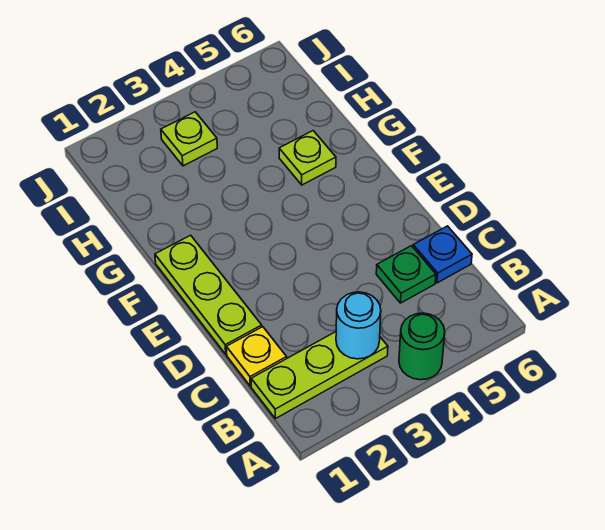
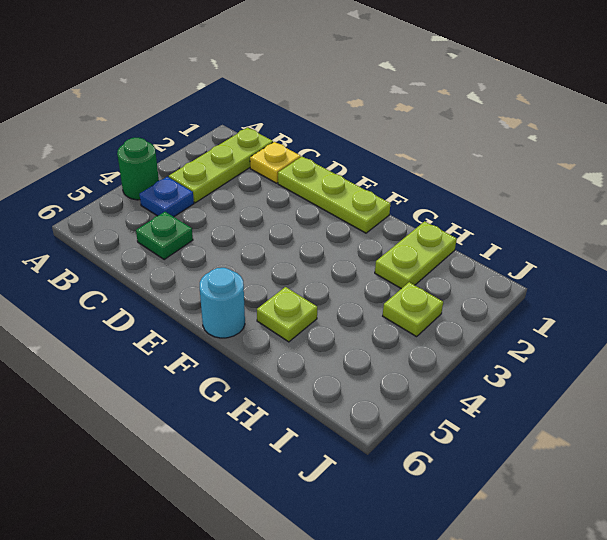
cyan 1x1 round brick [336,292,381,359] -> cyan 1x1 round brick moved to [200,268,245,338]
blue 1x1 plate [413,226,472,283] -> blue 1x1 plate moved to [140,177,194,217]
none -> lime 1x2 plate [375,221,457,289]

